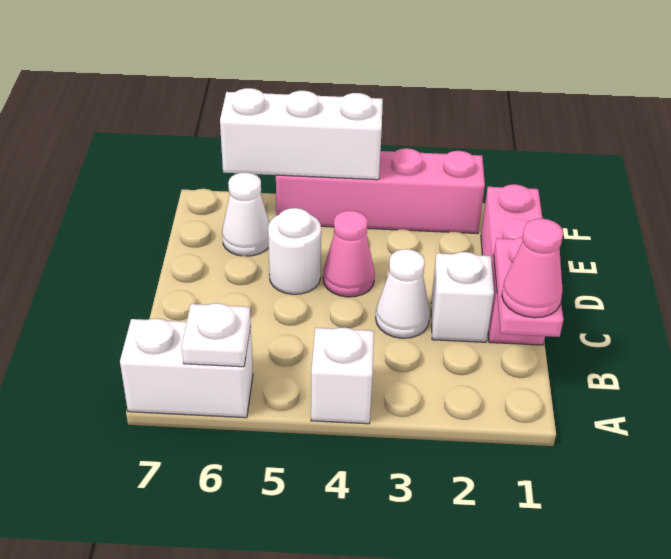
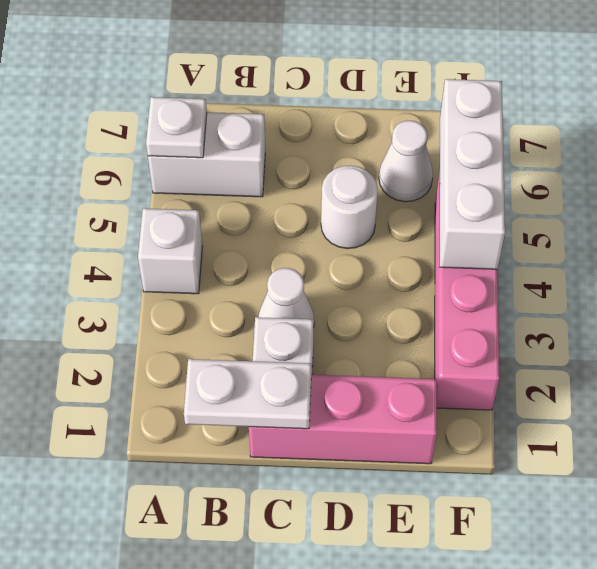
white 1x2 brick [120,319,253,418] -> white 1x2 brick turned to [148,112,265,197]
pink 1x2 plate [494,237,563,337] -> white 1x2 plate [184,359,312,429]
pink 1x1 cone [502,219,563,318] -> none
pink 1x1 cone [323,211,375,297] -> none

